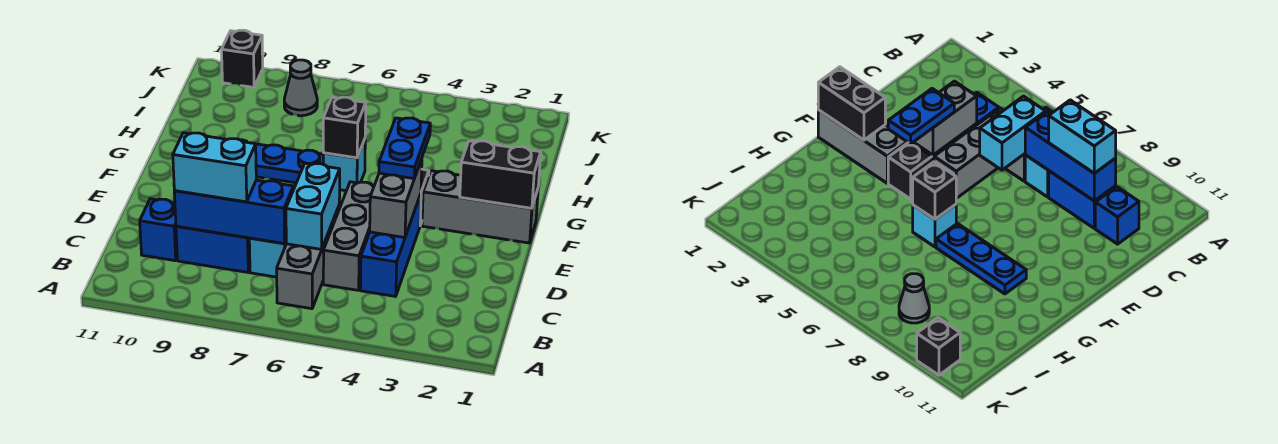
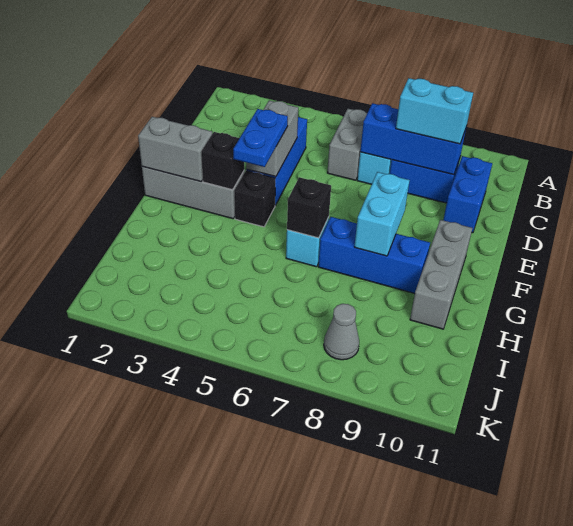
grey 1x3 brick [323,182,374,290] -> grey 1x3 brick moved to [410,220,472,329]
cyan 1x2 brick [286,163,340,249] -> cyan 1x2 brick moved to [355,172,410,256]
blue 1x1 brick [140,199,177,261] -> blue 1x2 brick [443,156,492,233]
black 1x2 brick [460,141,541,208] -> grey 1x2 brick [138,117,212,182]
blue 1x3 plate [241,140,323,183] -> blue 1x3 brick [318,217,430,293]
black 1x1 brick [222,30,263,87] -> black 1x1 brick moved to [201,132,244,190]

